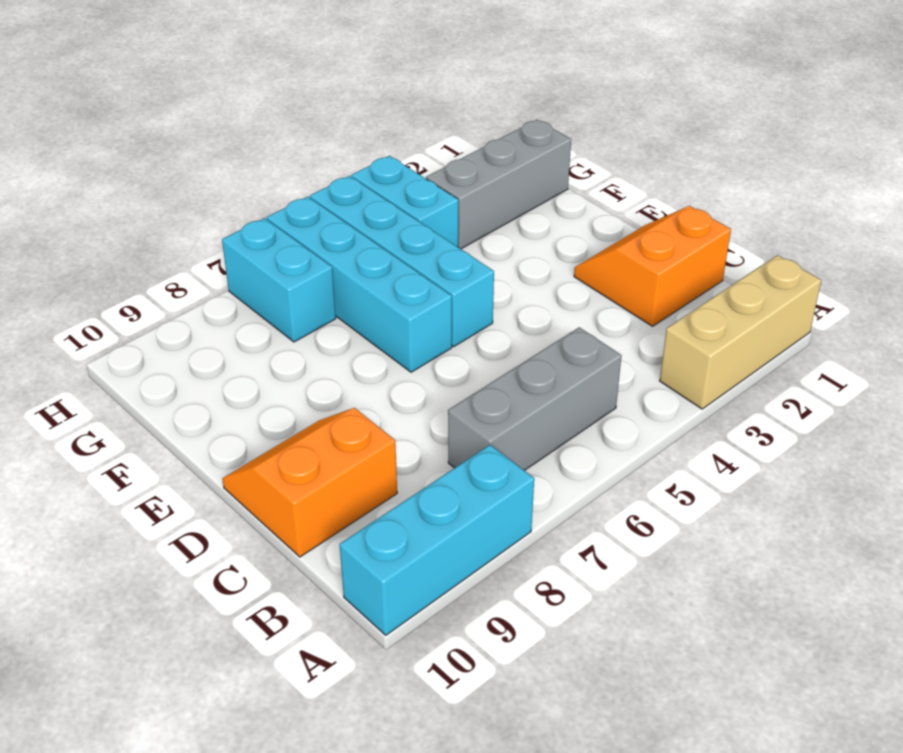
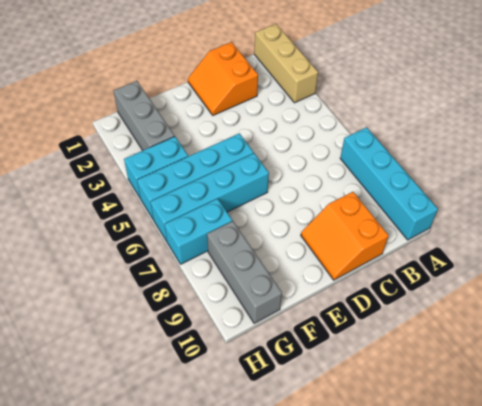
cyan 1x3 brick [340,445,534,635] -> cyan 1x4 brick [340,127,438,240]
grey 1x3 brick [448,327,622,471] -> grey 1x3 brick moved to [207,221,282,323]

